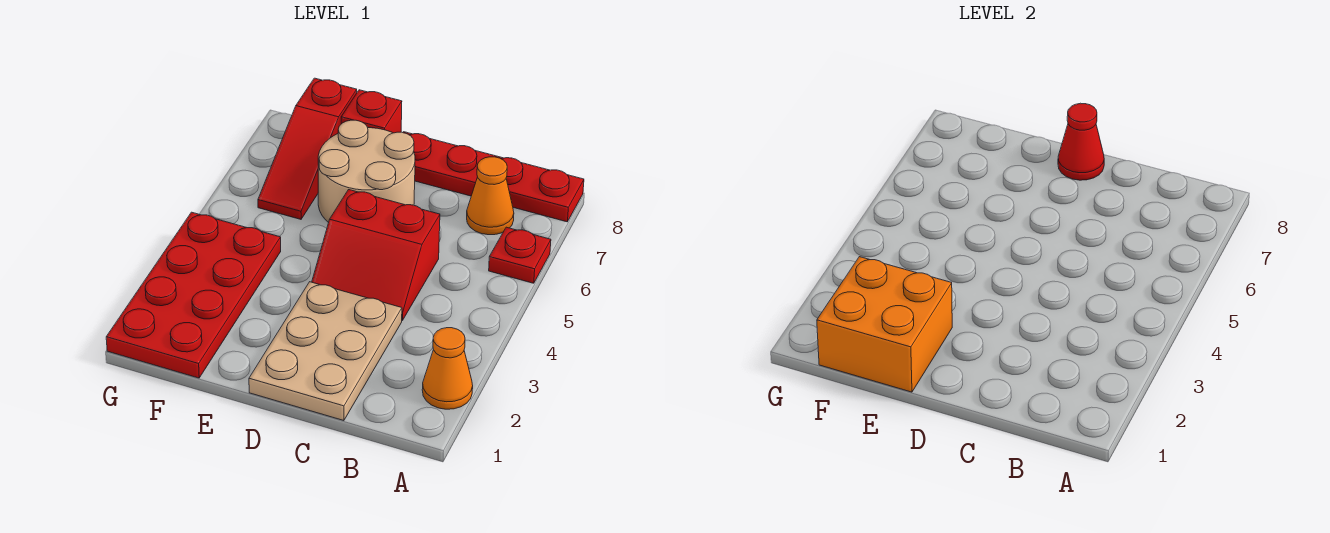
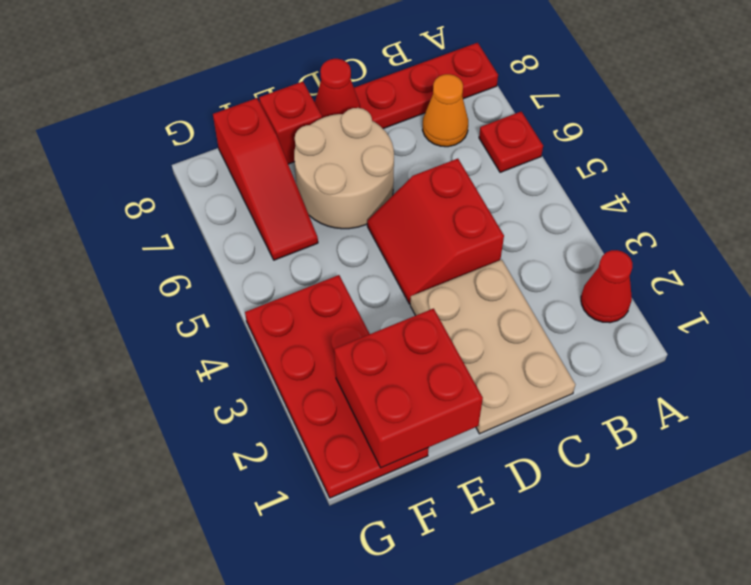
orange 1x1 cone [422,328,473,409] -> red 1x1 cone [581,250,632,323]
red 2x2 slope [312,190,440,321] -> red 2x2 slope turned to [367,159,504,304]
orange 2x2 brick [817,257,952,392] -> red 2x2 brick [334,309,483,468]

